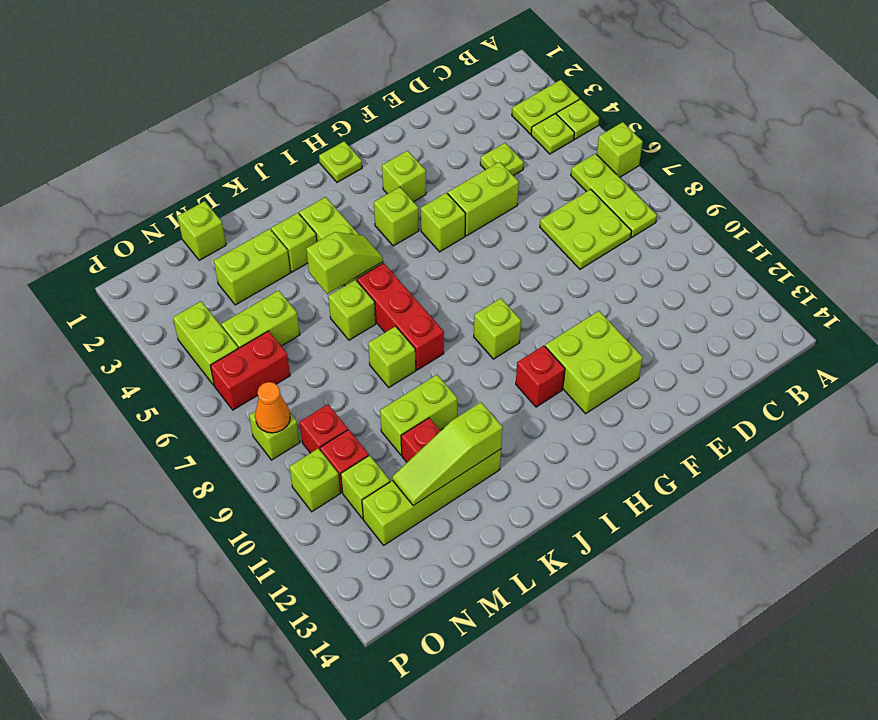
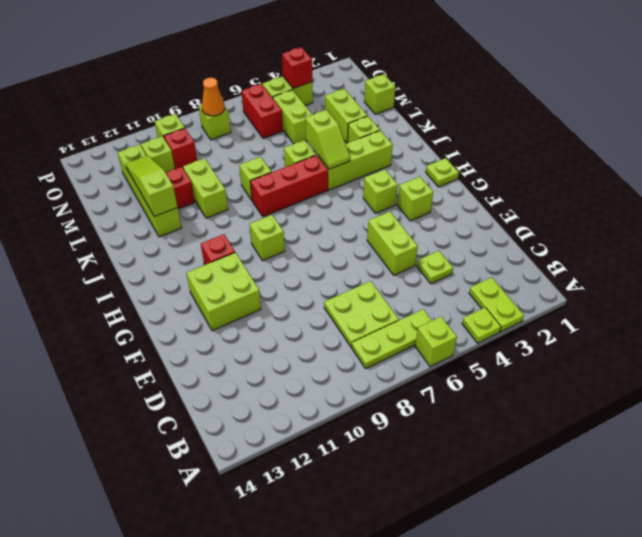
lime 1x1 plate [531,114,574,154] -> none
lime 1x1 brick [421,193,465,252] -> none
red 1x1 brick [300,404,348,453] -> red 1x1 brick moved to [282,47,312,88]

